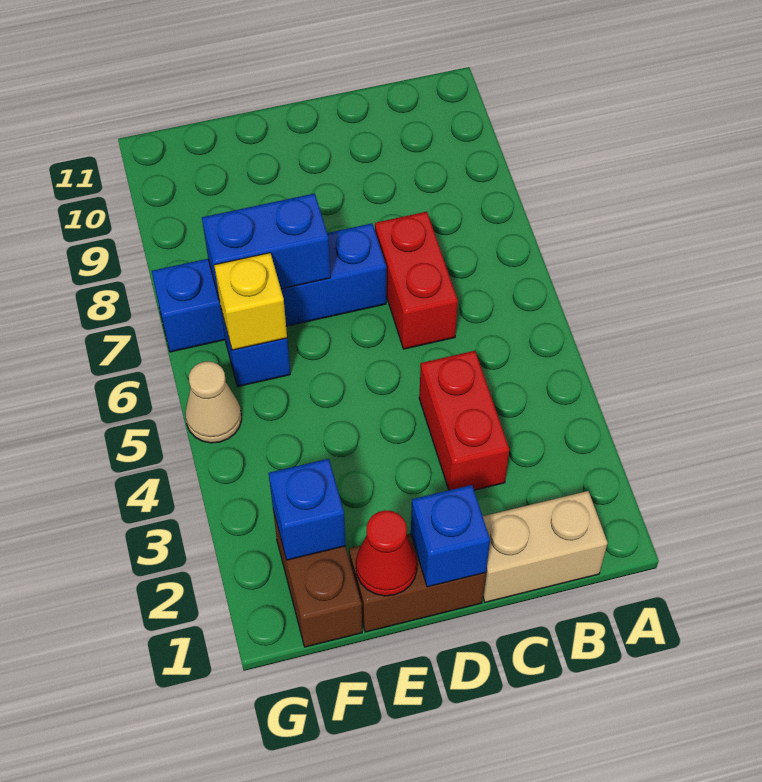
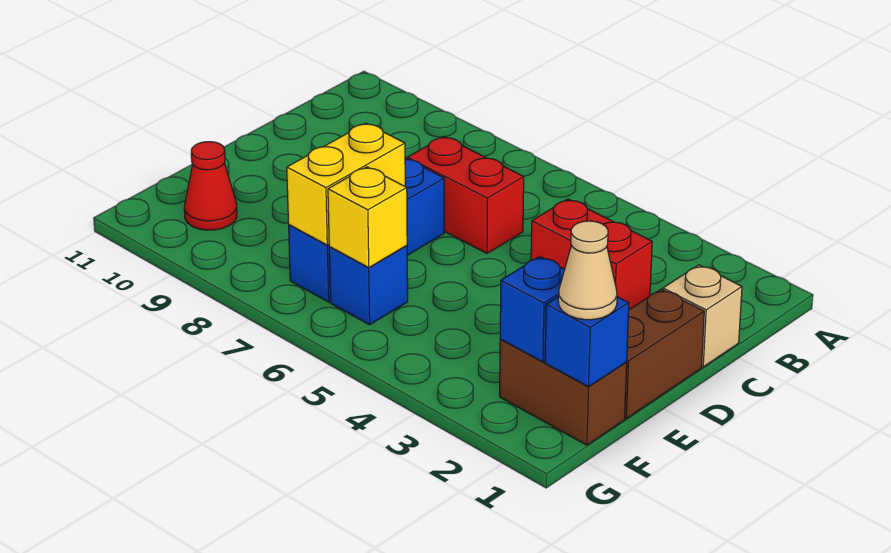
tan 1x2 brick [483,491,608,602] -> tan 1x1 brick [663,265,742,367]
blue 1x1 brick [411,485,490,587] -> blue 1x1 brick moved to [545,296,629,387]
blue 1x4 brick [152,223,386,352] -> blue 1x3 brick [289,158,444,302]
red 1x1 cone [356,510,417,596] -> red 1x1 cone moved to [184,142,237,230]
blue 1x2 brick [202,193,330,302] -> yellow 1x2 brick [287,123,405,245]
tan 1x1 cone [185,361,242,443] -> tan 1x1 cone moved to [558,221,617,320]

